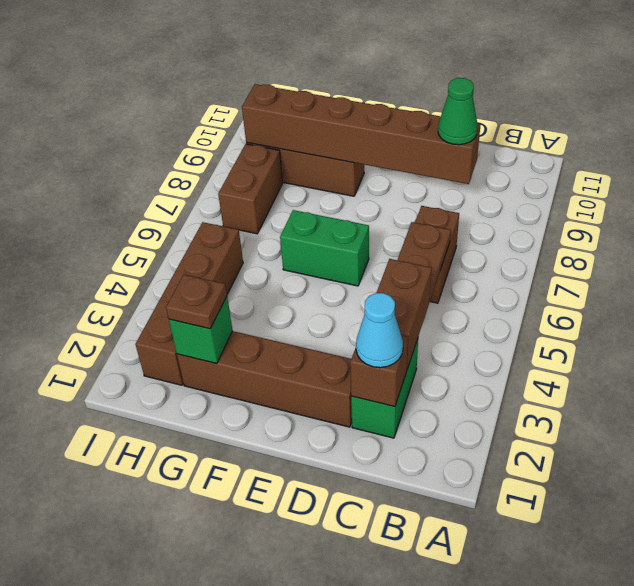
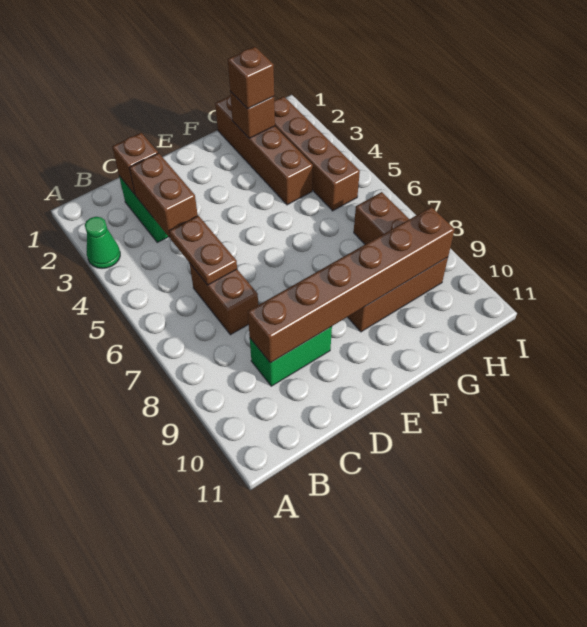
cyan 1x1 cone [356,293,403,368] -> none
green 1x1 cone [438,78,478,145] -> green 1x1 cone moved to [85,217,120,268]
brown 1x4 brick [177,331,352,427] -> brown 1x4 brick turned to [215,96,313,205]
green 1x2 brick [280,210,369,286] -> green 1x2 brick moved to [250,327,332,386]
green 1x1 brick [169,297,233,364] -> brown 1x1 brick [230,91,275,138]
brown 1x1 plate [166,275,227,329] -> brown 1x1 brick [228,47,274,109]

